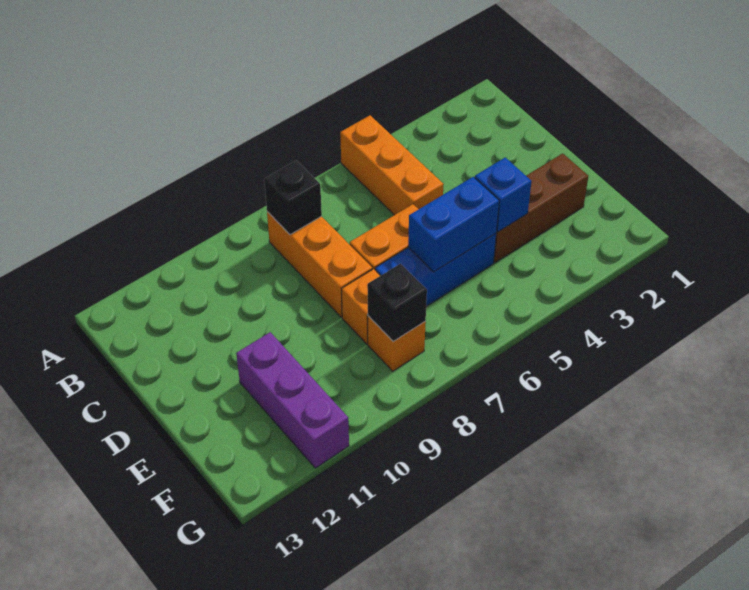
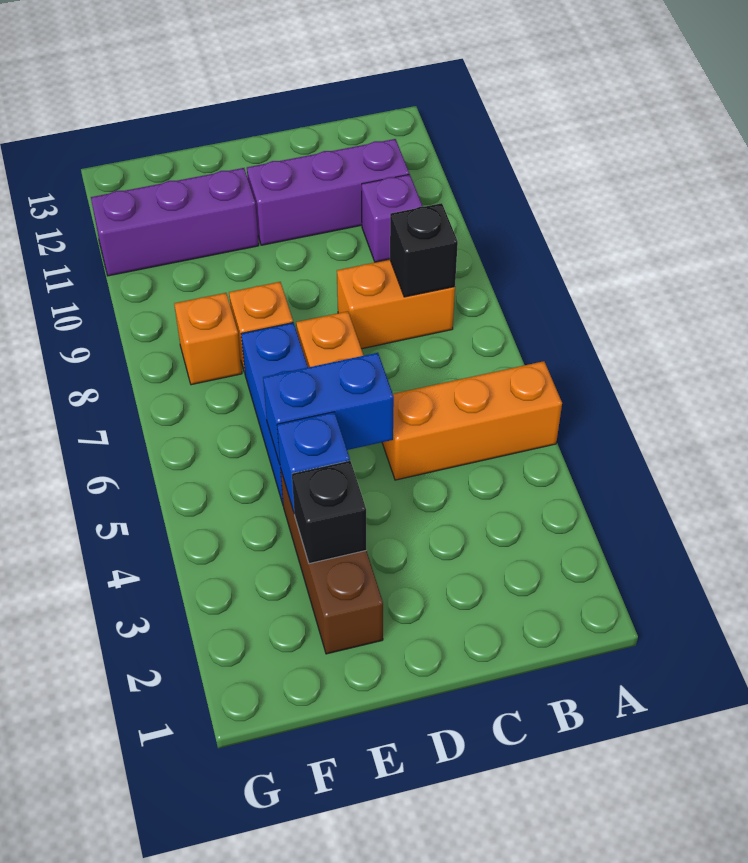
orange 1x3 brick [267,212,372,317] -> orange 1x2 brick [337,260,455,349]
none -> purple 1x1 brick [362,174,423,262]
none -> purple 1x3 brick [247,139,409,245]
blue 1x2 brick [408,177,499,272] -> blue 1x2 brick turned to [263,353,394,464]
black 1x1 brick [367,264,427,341] -> black 1x1 brick moved to [292,461,367,564]

